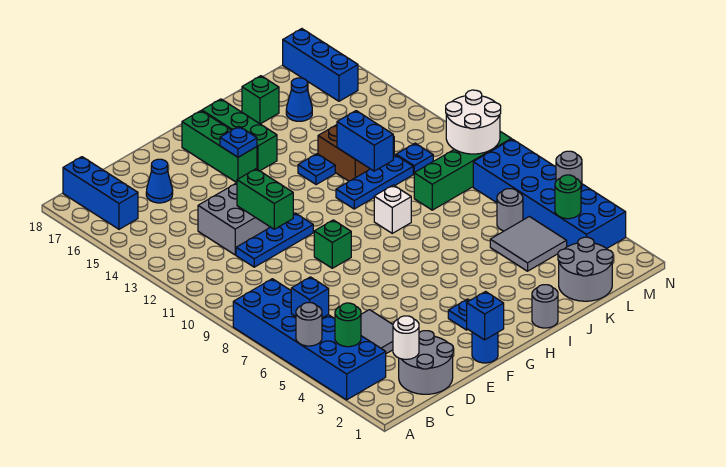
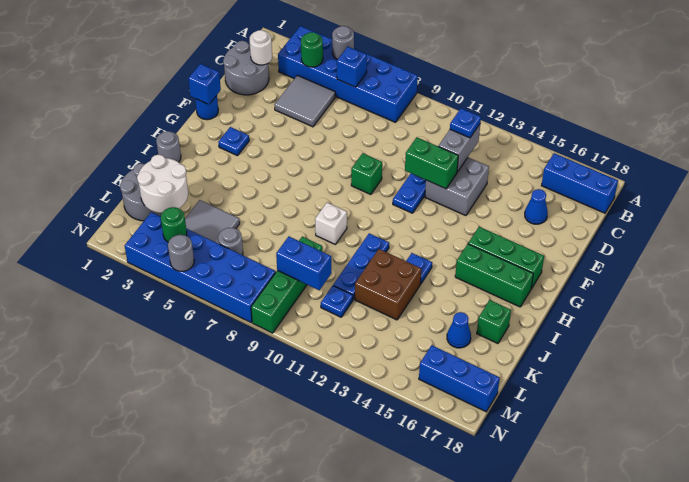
none -> grey 1x2 brick [438,124,480,172]
blue 1x1 plate [220,126,257,157] -> blue 1x1 plate moved to [450,108,481,138]
blue 1x2 brick [337,111,393,171] -> blue 1x2 brick moved to [276,237,331,290]
white 2x2 round brick [446,90,501,154] -> white 2x2 round brick moved to [137,155,188,213]

